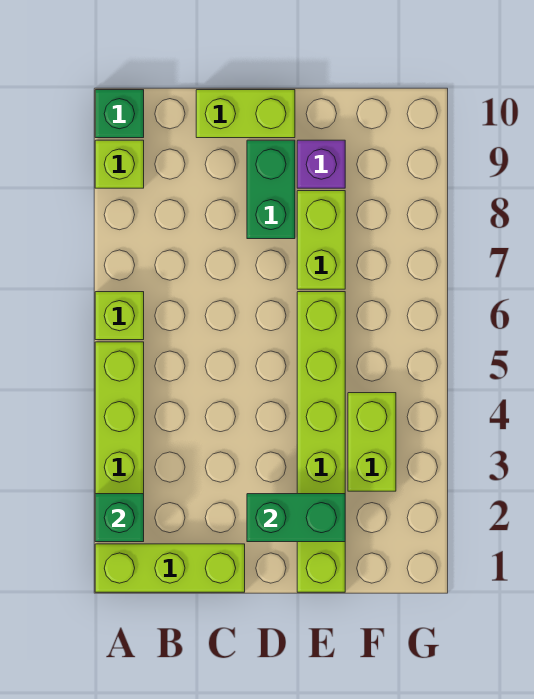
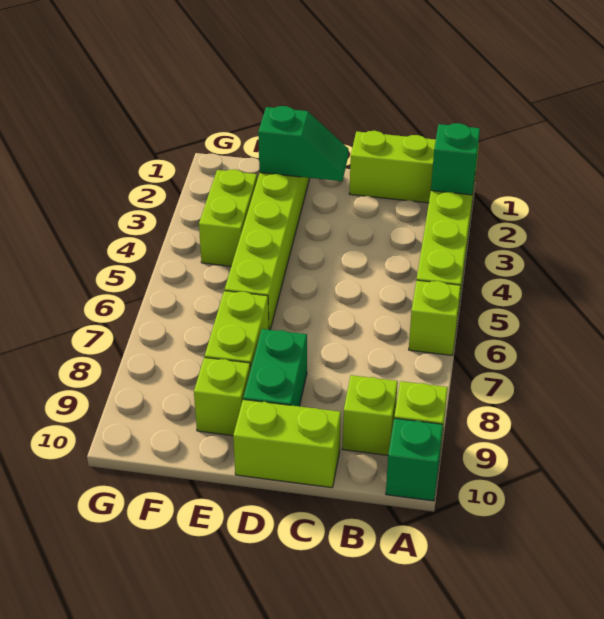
none -> lime 1x1 brick [343,375,398,455]
green 1x2 brick [247,494,345,542] -> green 1x2 slope [258,106,349,181]
purple 1x1 brick [297,140,345,188] -> lime 1x1 brick [194,357,250,436]

